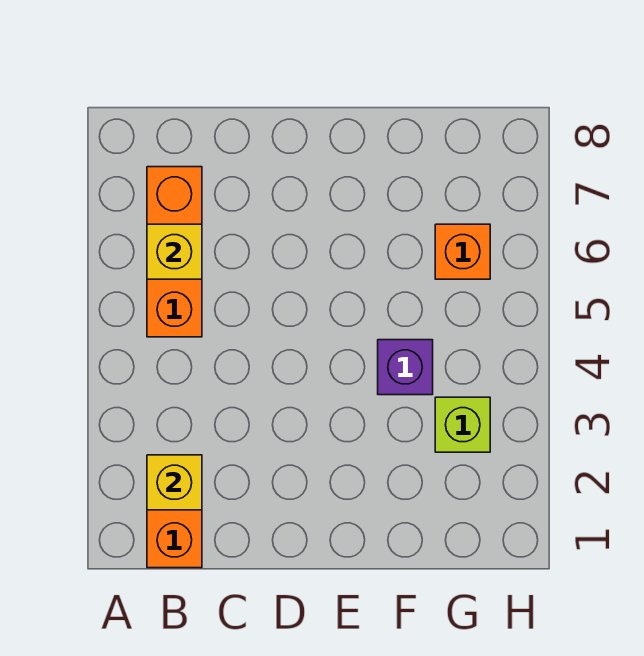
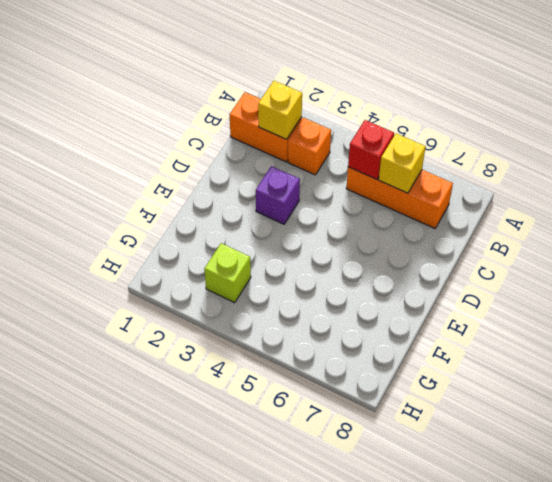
none -> red 1x1 brick [348,120,394,179]
purple 1x1 brick [378,340,433,395] -> purple 1x1 brick moved to [256,166,300,224]
orange 1x1 brick [435,224,490,279] -> orange 1x1 brick moved to [288,118,331,175]

